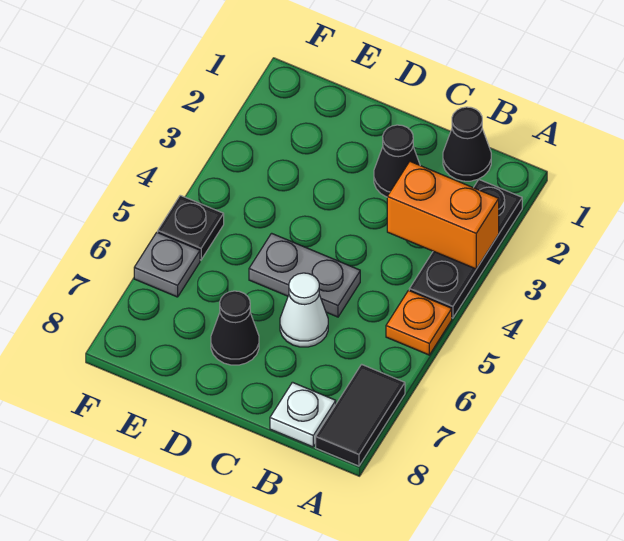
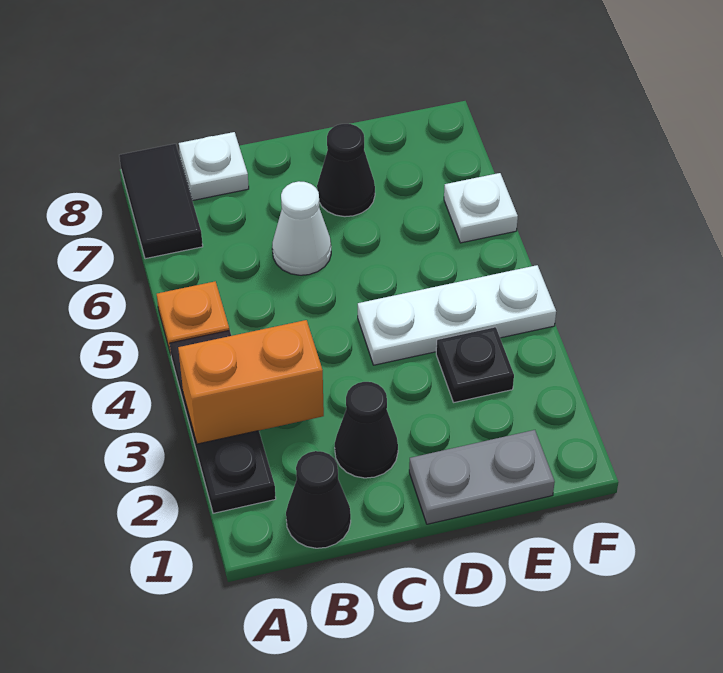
grey 1x2 plate [249,233,360,317] -> grey 1x2 plate moved to [409,430,555,524]
none -> white 1x3 plate [358,265,556,365]
black 1x1 plate [158,195,224,260] -> black 1x1 plate moved to [436,327,514,402]
grey 1x1 plate [134,232,200,297] -> white 1x1 plate [444,173,518,243]

